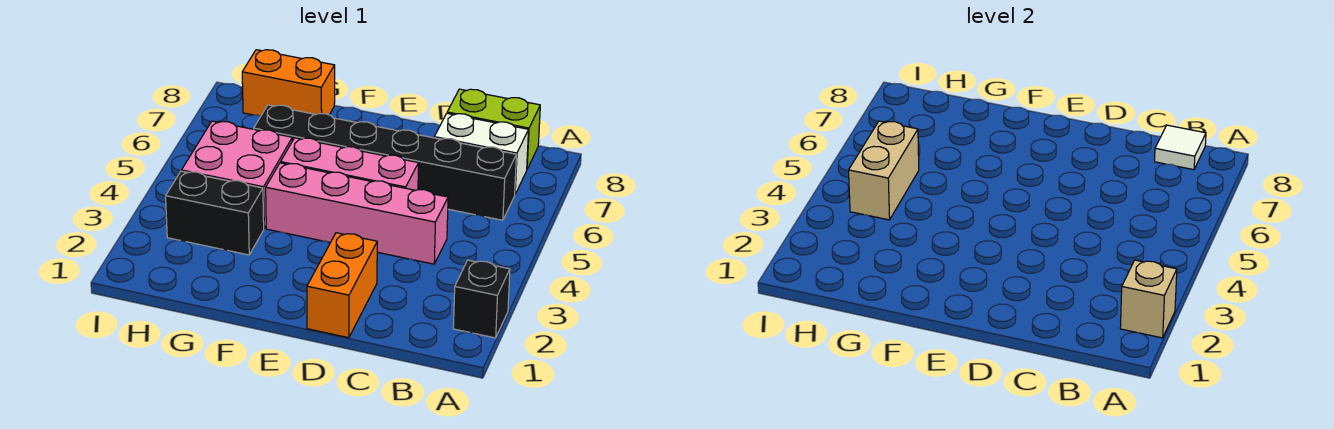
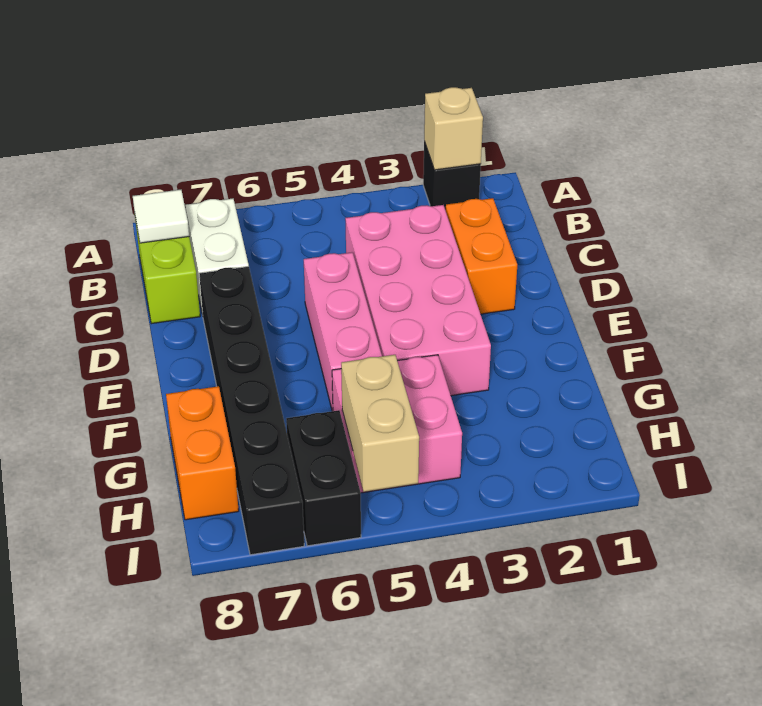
black 1x6 brick [254,105,516,220] -> black 1x6 brick moved to [199,266,304,555]
pink 1x4 brick [266,163,448,264] -> pink 2x4 brick [345,205,491,396]
orange 1x2 brick [307,233,377,338] -> orange 1x2 brick turned to [446,198,517,314]
black 1x2 brick [166,171,264,255] -> black 1x2 brick moved to [286,410,361,546]
tan 1x2 brick [849,121,919,220] -> tan 1x2 brick turned to [341,355,419,492]

